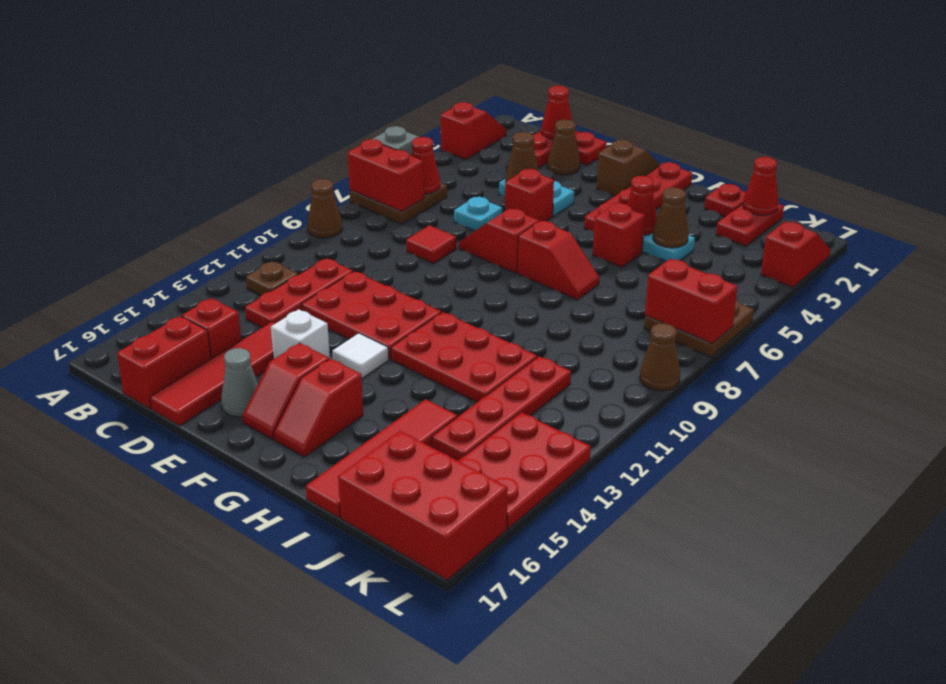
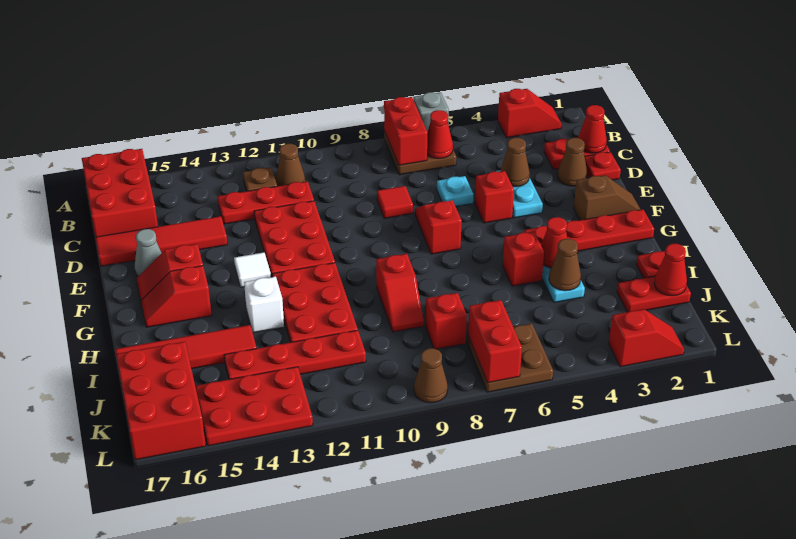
brown 1x1 cone [308,179,342,238] -> brown 1x1 cone moved to [276,144,305,186]
red 1x1 brick [182,298,241,359] -> red 1x1 brick moved to [426,293,467,349]
red 1x2 brick [117,316,211,409] -> red 2x3 brick [82,149,158,237]
white 1x1 brick [271,309,330,359] -> white 1x1 brick moved to [244,276,284,333]
red 1x2 slope [518,221,599,300] -> red 1x2 slope moved to [376,254,424,332]

